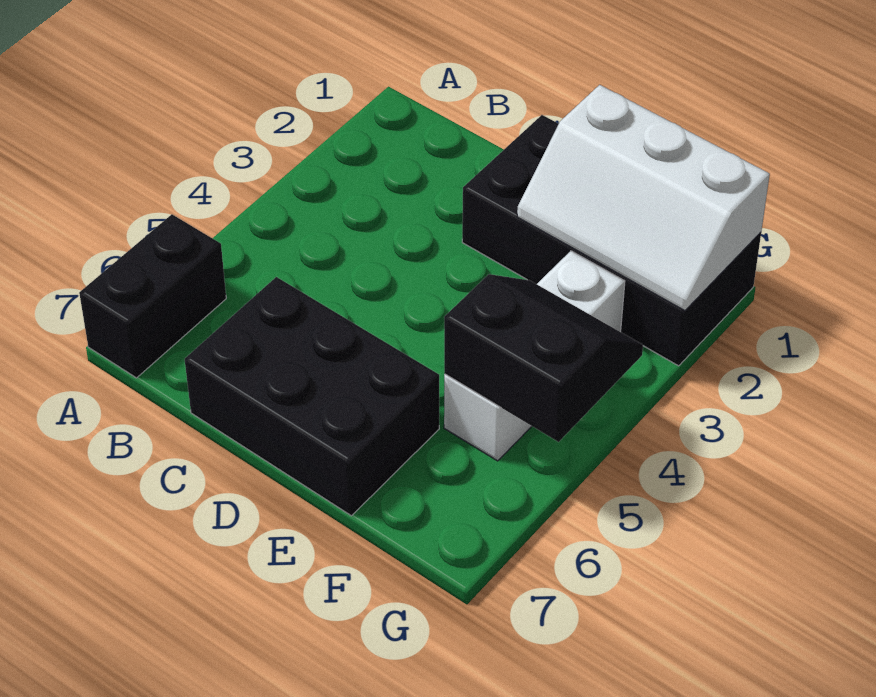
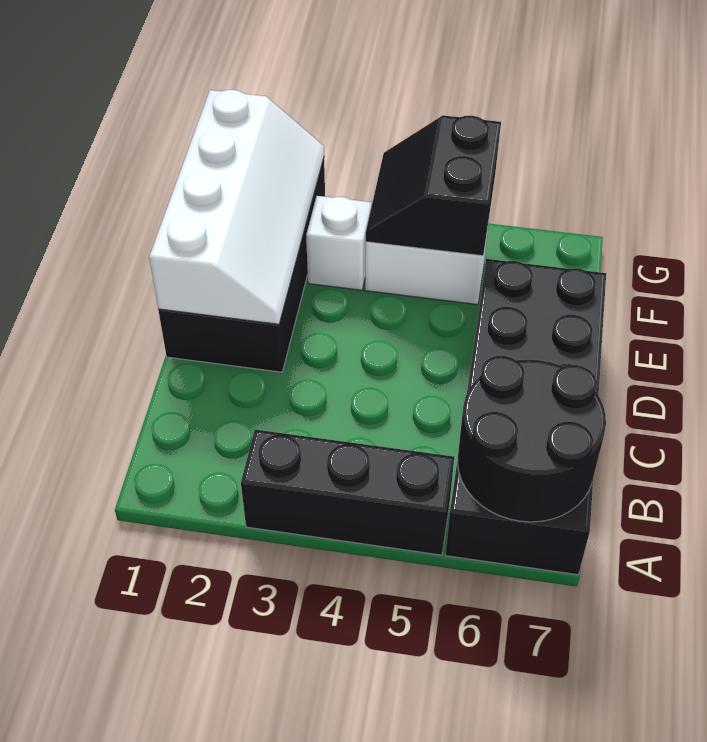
none -> black 1x3 brick [241,430,454,555]
none -> black 2x2 round brick [458,356,606,522]
white 2x3 slope [517,85,770,311] -> white 2x4 slope [149,90,324,324]

